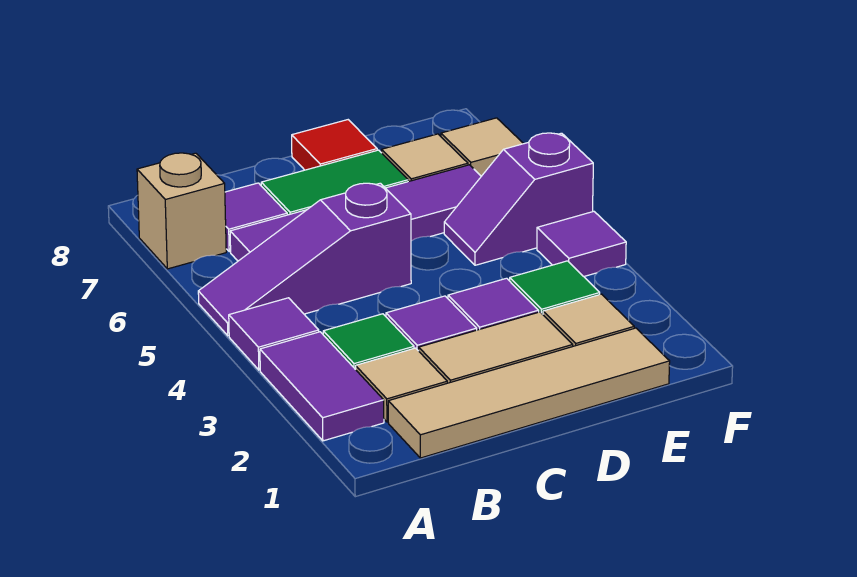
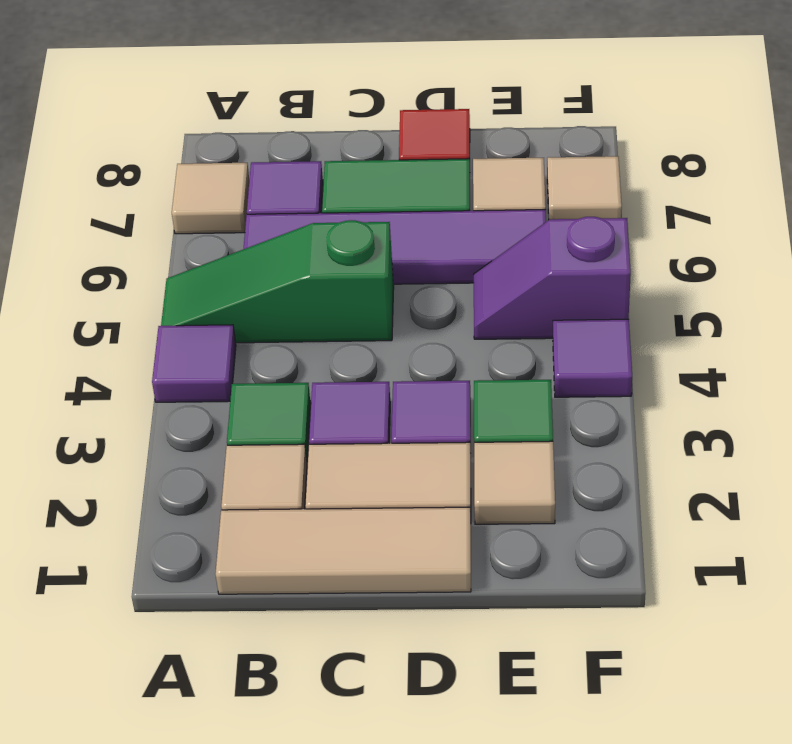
purple 1x2 tile [260,332,384,441] -> none
purple 1x3 slope [198,183,411,336] -> green 1x3 slope [161,220,394,343]
tan 1x1 brick [137,153,226,269] -> tan 1x1 tile [172,163,249,234]
tan 1x4 tile [388,328,670,458] -> tan 1x3 tile [215,507,471,594]

